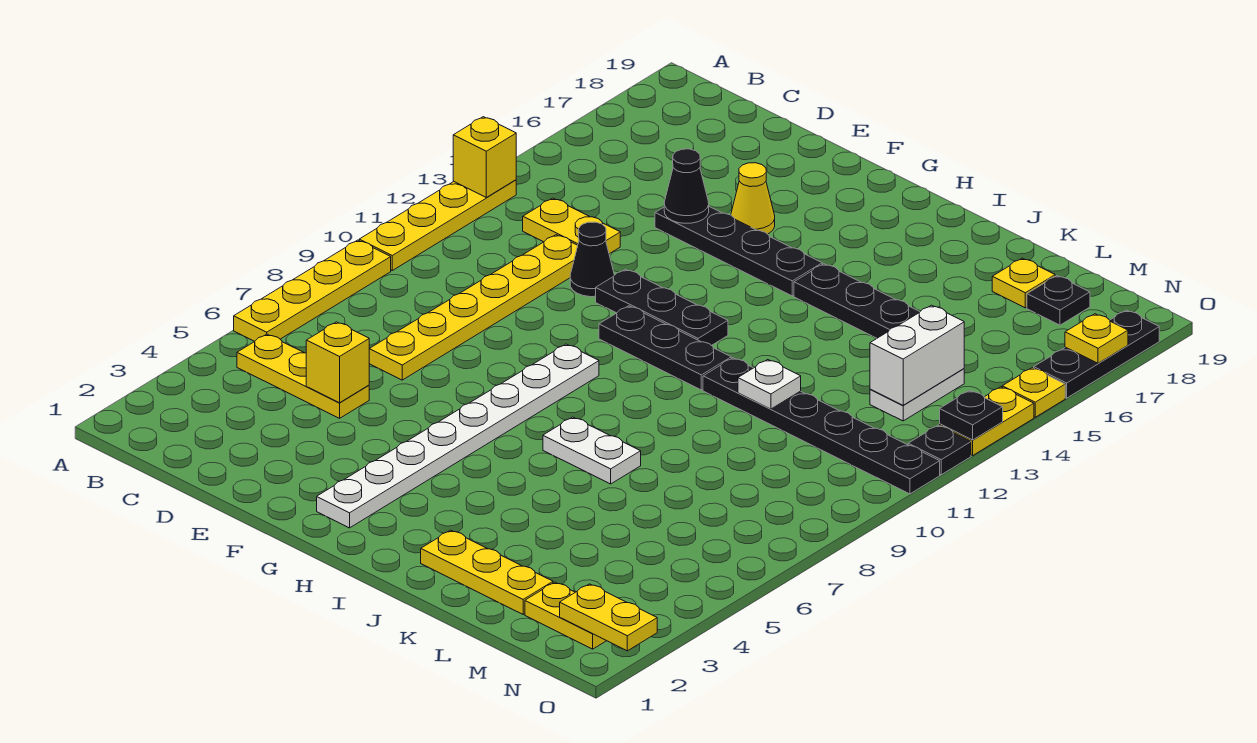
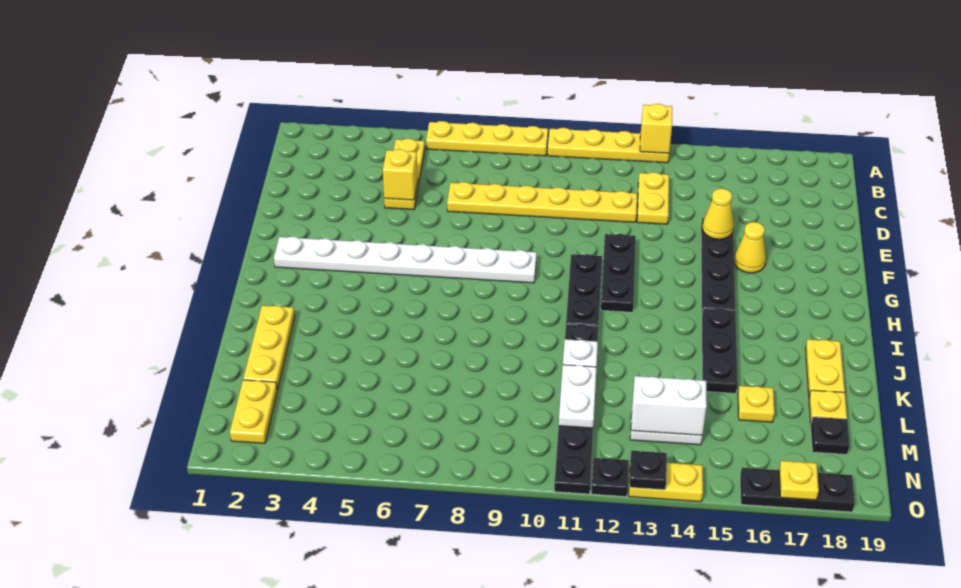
black 1x1 cone [570,222,614,297] -> none
black 1x1 cone [664,149,709,223] -> yellow 1x1 cone [702,188,734,239]
white 1x2 plate [543,417,641,484] -> white 1x2 plate moved to [559,365,597,428]
yellow 1x2 plate [560,584,657,651] -> yellow 1x2 plate moved to [805,339,845,396]
yellow 1x1 plate [1002,368,1065,417] -> yellow 1x1 plate moved to [738,386,774,422]

